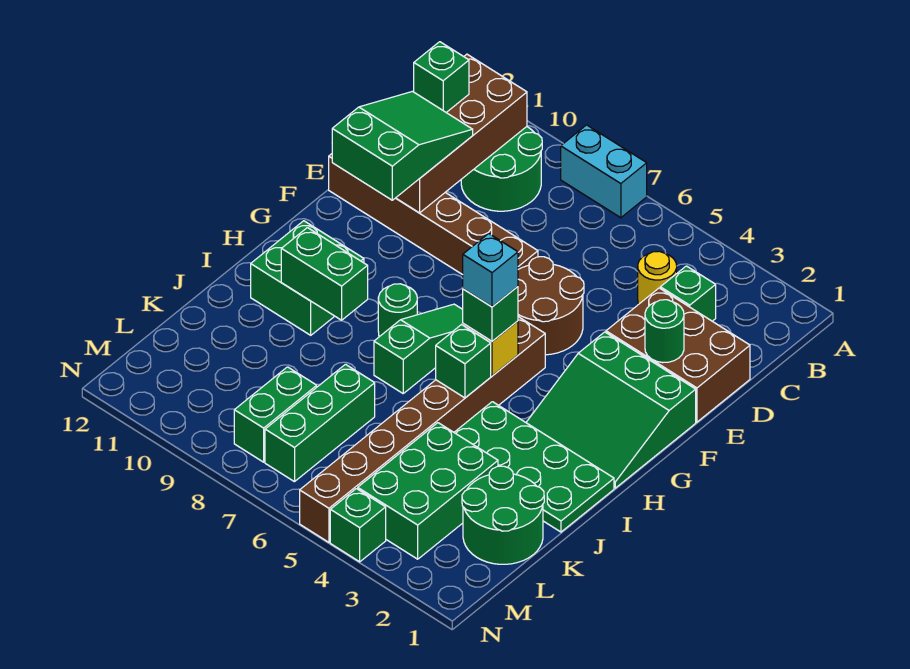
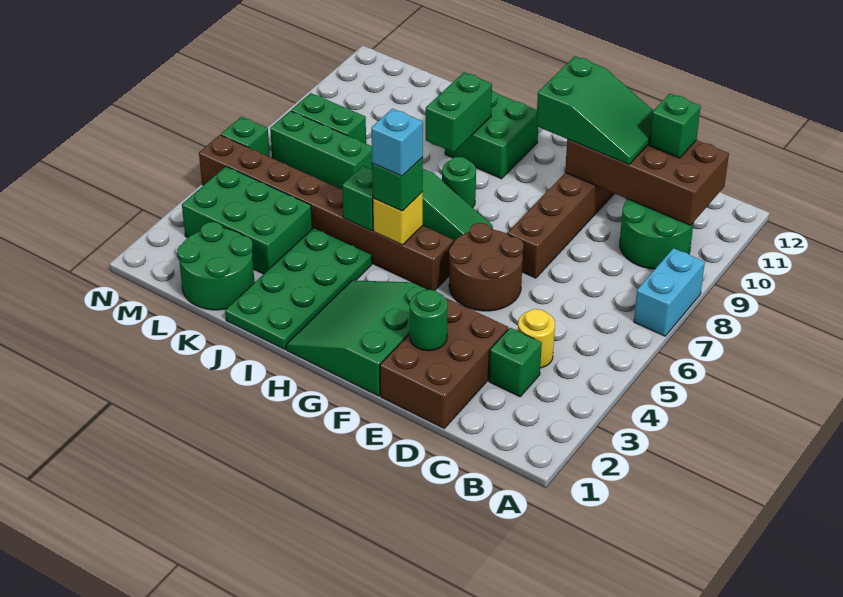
green 1x1 brick [330,489,386,562] -> green 1x1 brick moved to [221,117,270,157]

